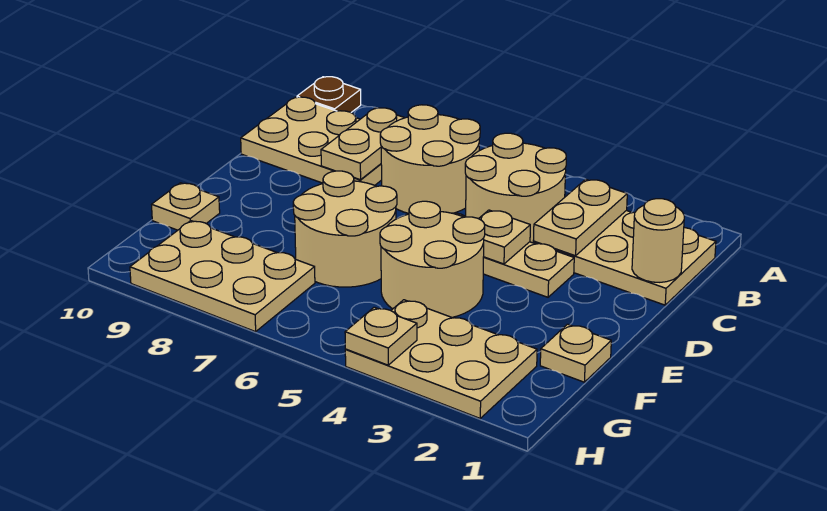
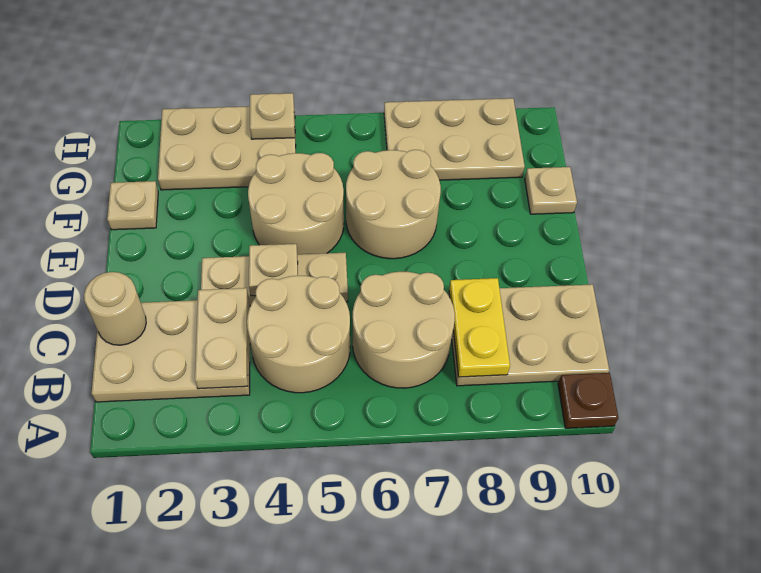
tan 1x2 plate [321,108,404,180] -> yellow 1x2 plate [449,278,510,377]

